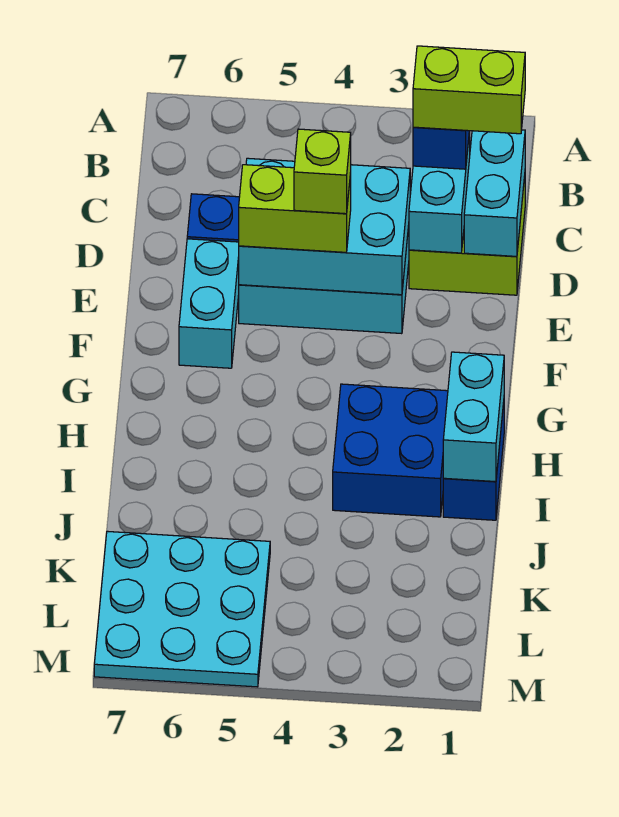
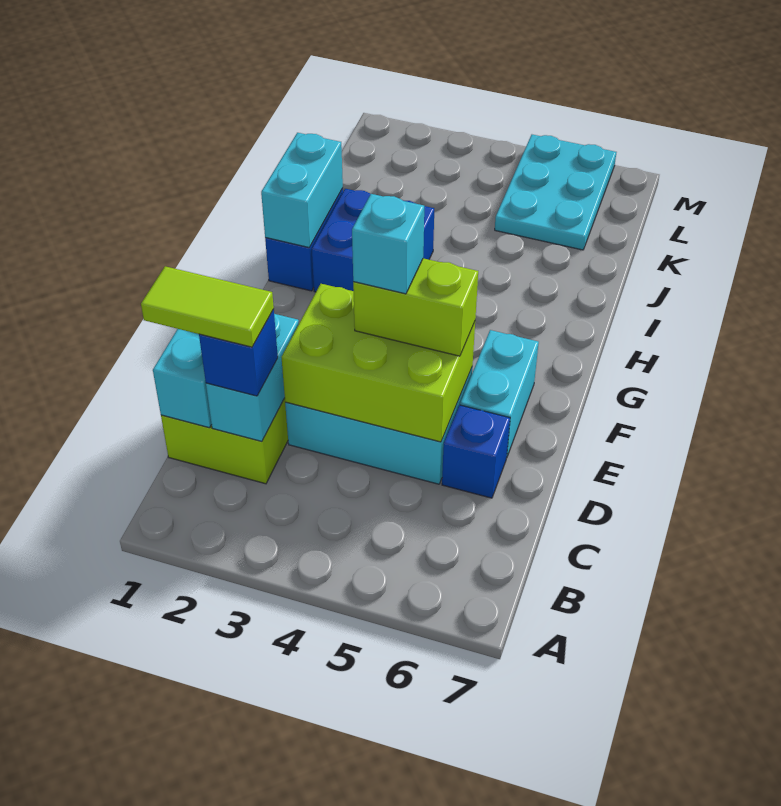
lime 1x2 brick [413,46,525,134] -> lime 1x2 tile [141,266,274,347]
cyan 2x3 brick [239,158,410,295] -> lime 2x3 brick [281,284,475,442]
lime 1x1 brick [294,129,351,214] -> cyan 1x1 brick [352,194,424,294]
cyan 3x3 plate [94,531,270,687] -> cyan 2x3 plate [495,135,616,250]

